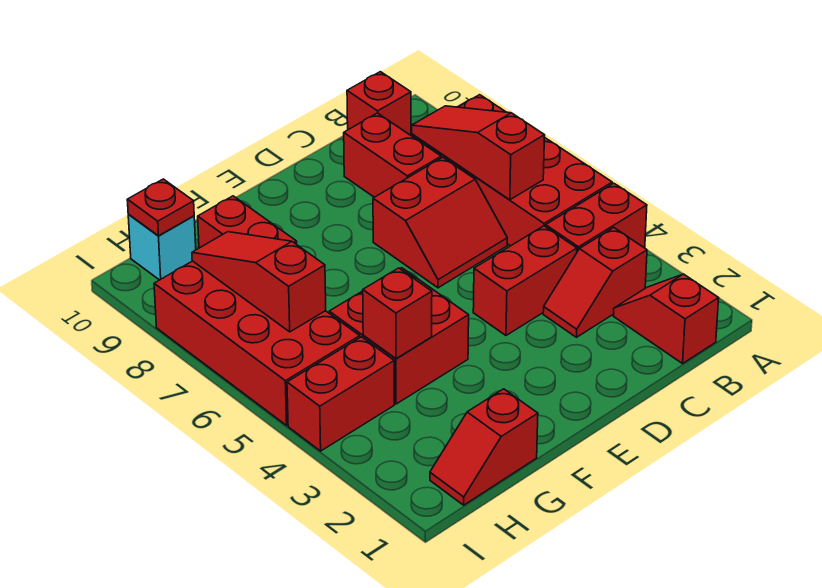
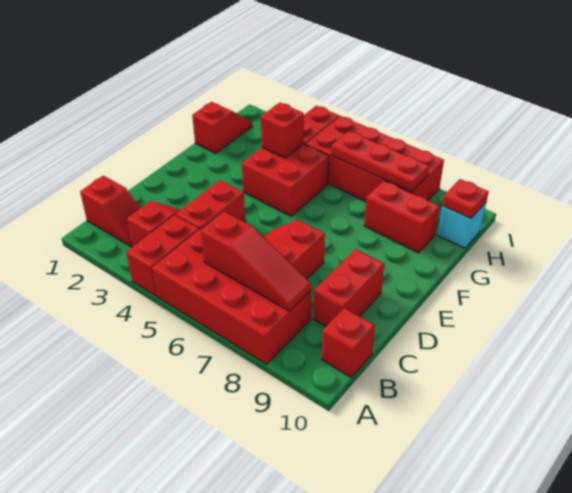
red 1x2 brick [344,113,441,197] -> red 1x2 brick turned to [313,249,384,326]
red 1x3 slope [192,232,326,332] -> red 1x3 plate [331,131,429,191]

